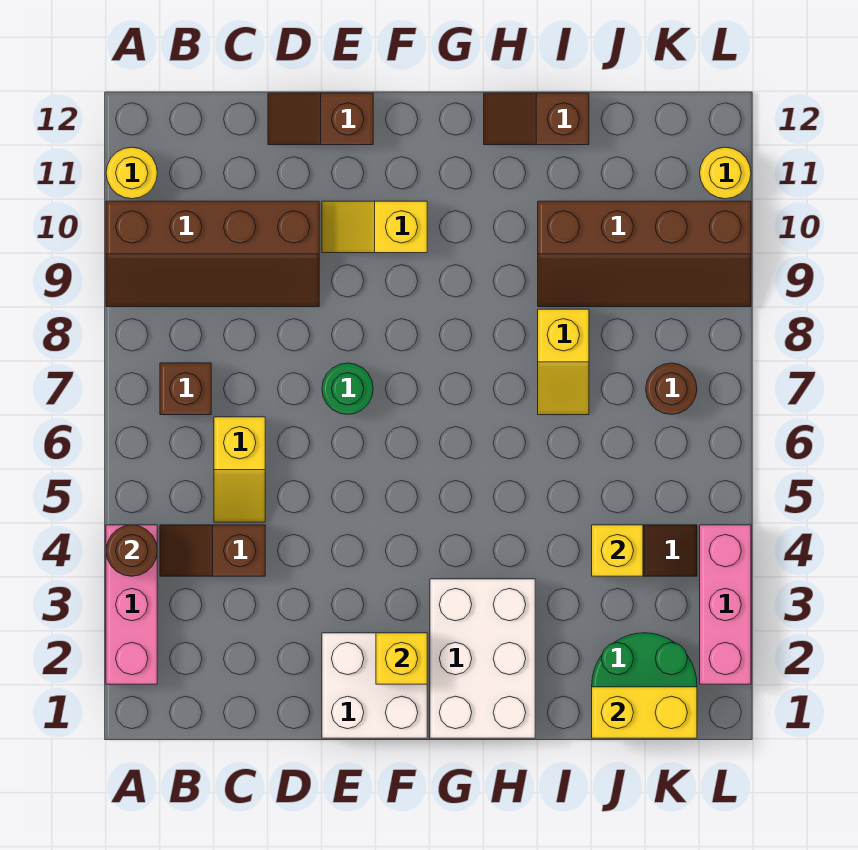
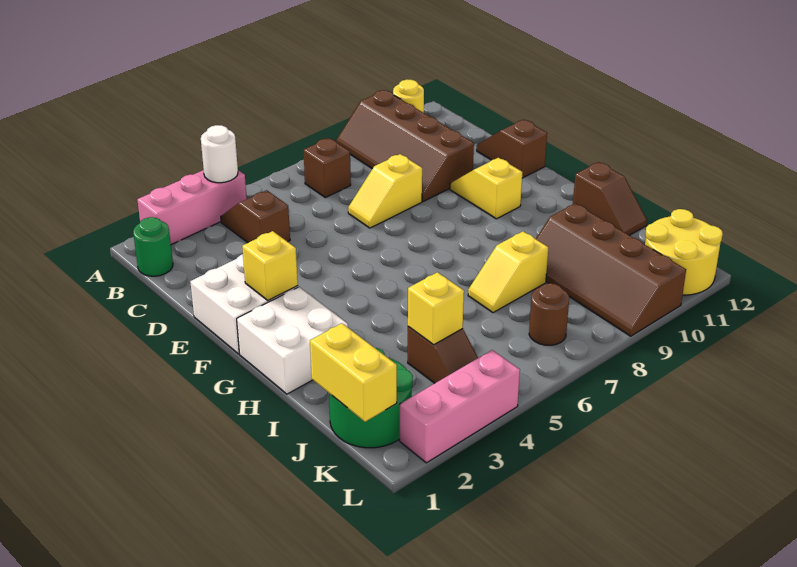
brown 1x1 round brick [106,525,157,576] -> white 1x1 round brick [201,125,238,183]
yellow 1x2 slope [214,417,265,522] -> yellow 1x2 slope moved to [348,154,422,228]
green 1x1 round brick [322,363,373,414] -> green 1x1 round brick moved to [133,217,173,276]
white 2x3 brick [430,579,535,738] -> white 2x2 brick [237,287,348,394]
brown 1x2 slope [484,93,589,145] -> brown 1x2 slope turned to [573,162,647,235]
yellow 1x1 round brick [700,147,751,199] -> yellow 2x2 round brick [645,209,723,295]

